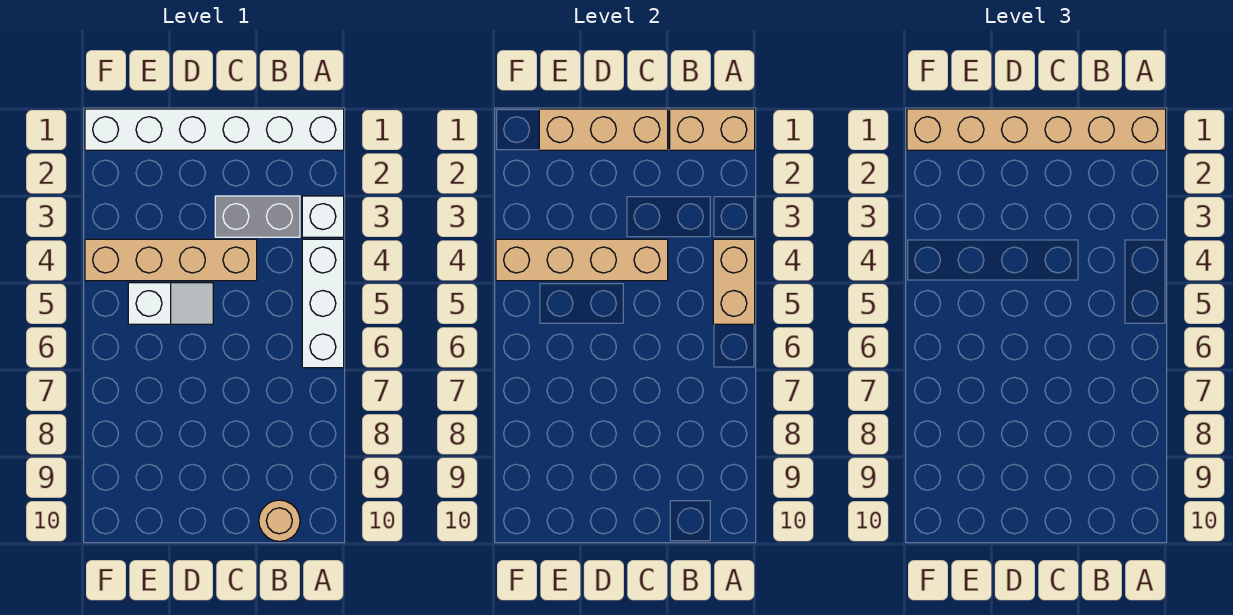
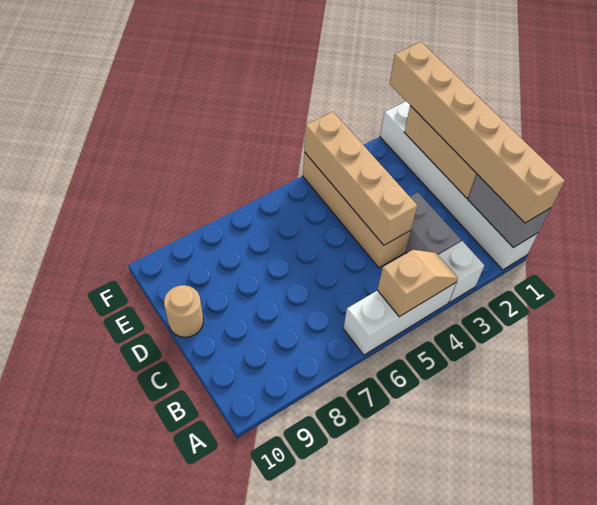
tan 1x2 brick [670,109,755,150] -> grey 1x2 brick [468,174,551,248]
tan 1x2 brick [713,239,755,324] -> tan 1x2 slope [378,250,458,317]
tan 1x1 round brick [259,500,300,541] -> tan 1x1 round brick moved to [164,285,203,337]
white 1x2 slope [128,283,213,324] -> none

